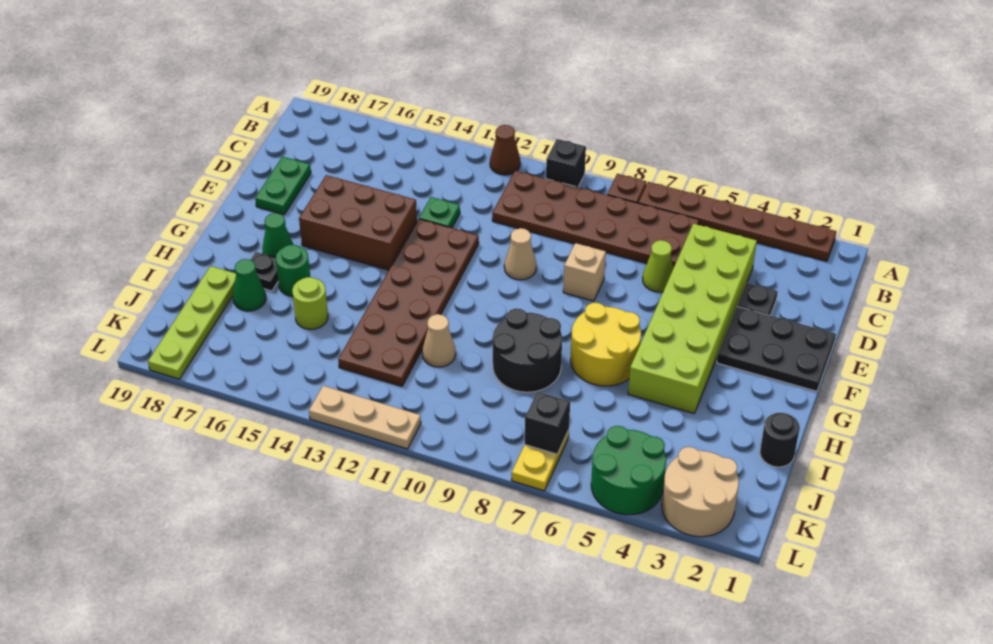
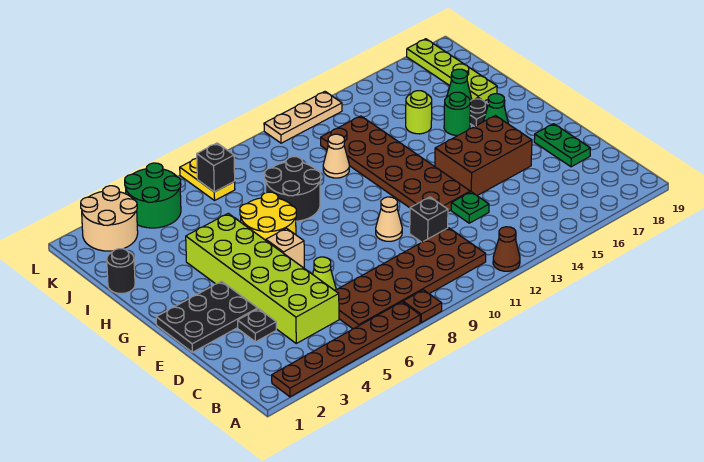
black 1x1 brick [546,139,586,187] -> black 1x1 brick moved to [410,197,448,242]
tan 1x1 brick [563,243,606,301] -> tan 1x1 brick moved to [266,228,304,268]

